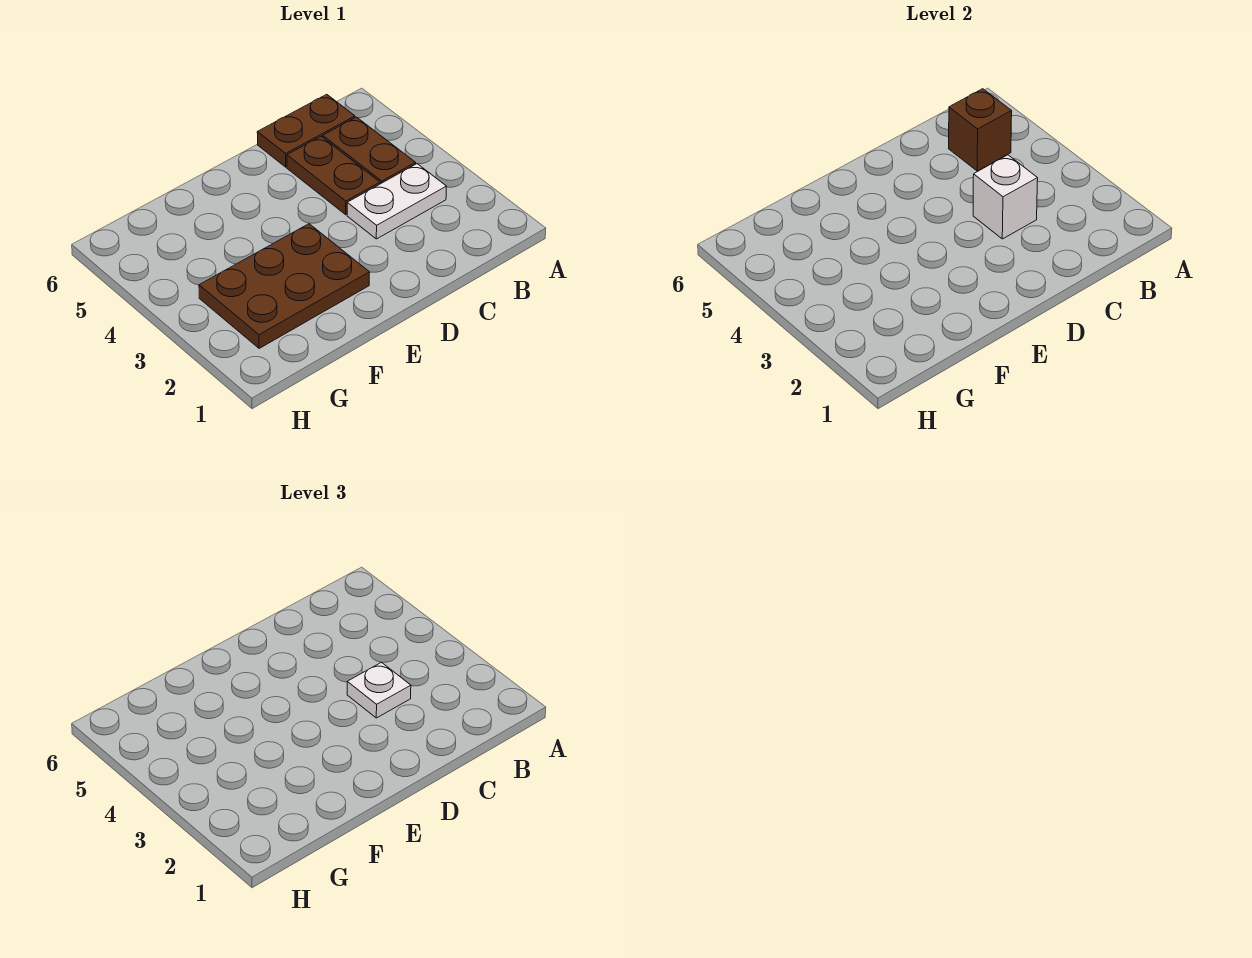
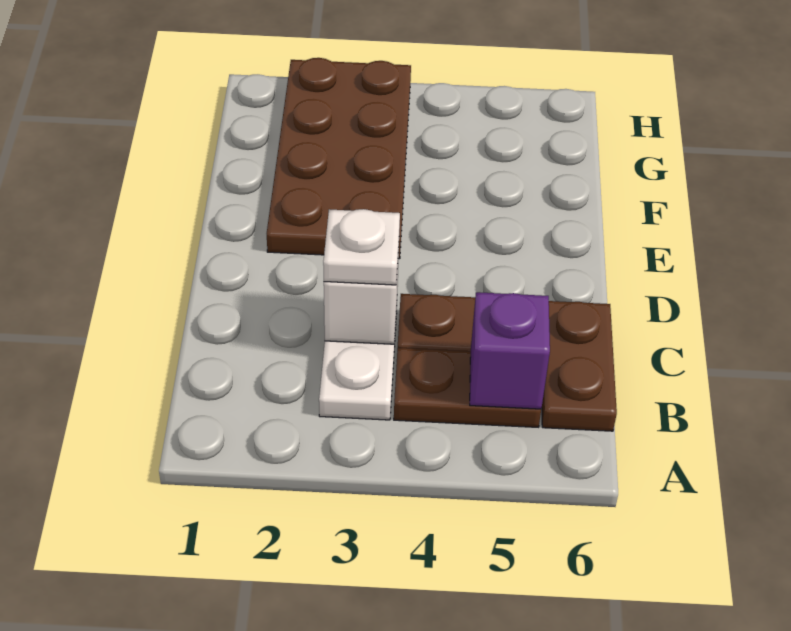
brown 1x1 brick [949,89,1012,171] -> purple 1x1 brick [470,292,550,409]
brown 2x3 plate [199,224,370,348] -> brown 2x4 plate [267,58,411,259]

